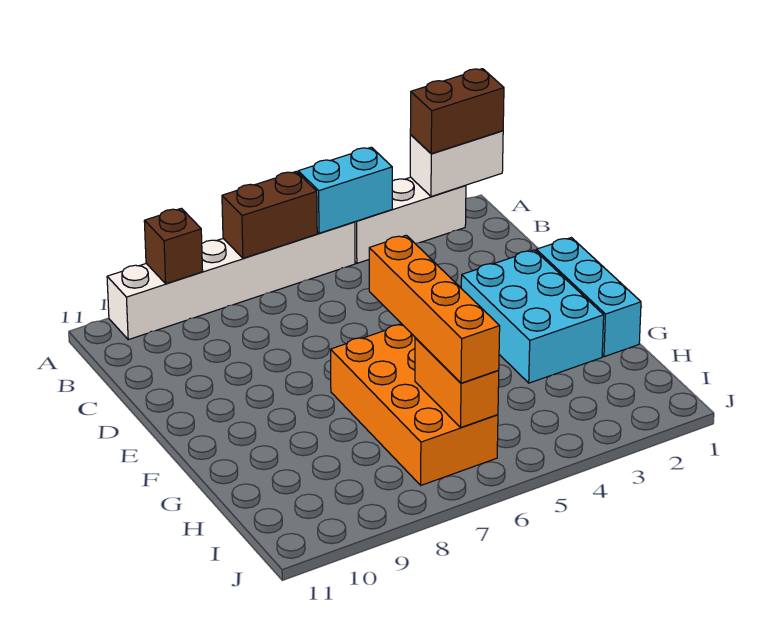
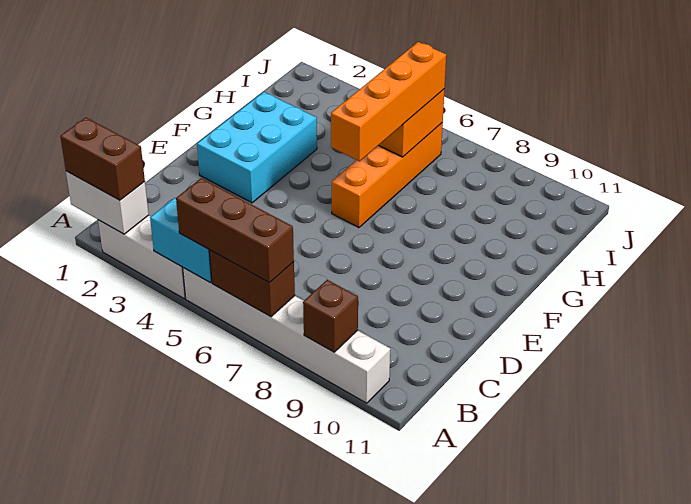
none -> brown 1x3 brick [176,178,294,283]
cyan 1x3 brick [536,238,641,357] -> none
orange 2x4 brick [330,325,498,485] -> orange 1x4 brick [332,122,443,228]

